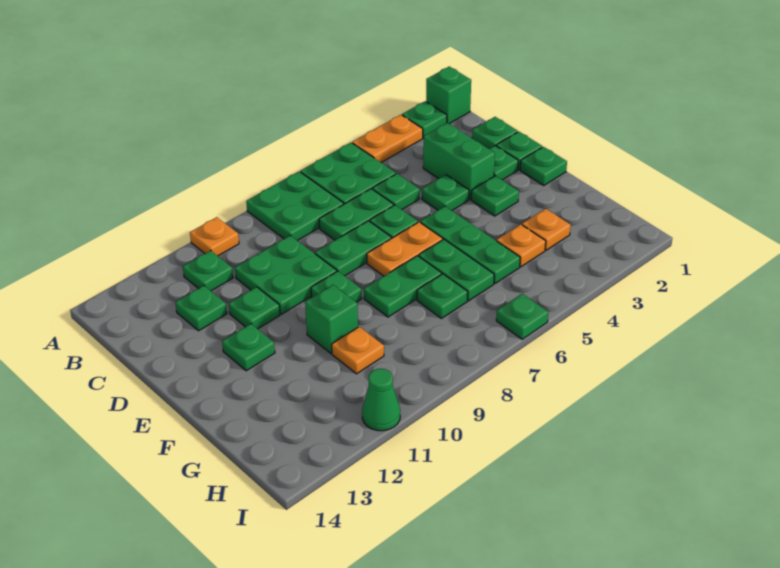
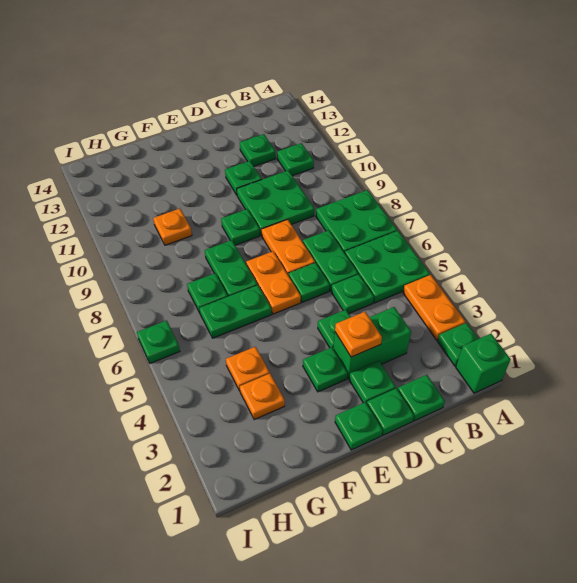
orange 1x1 plate [190,217,239,256] -> orange 1x1 plate moved to [335,312,382,357]
green 1x2 plate [315,221,391,276] -> orange 1x2 plate [262,219,315,276]
green 1x3 plate [420,206,520,284] -> none
green 1x1 plate [222,324,275,371] -> none
green 1x1 brick [305,285,358,353] -> none
green 1x1 cone [362,369,400,431] -> none

